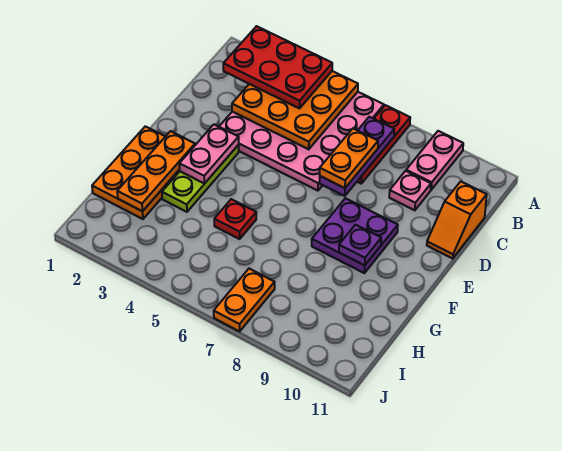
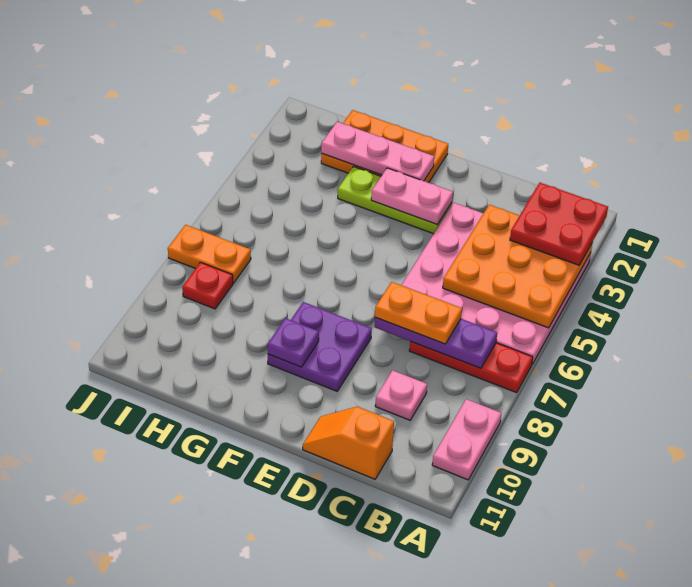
red 2x3 plate [223,26,332,108] -> red 2x2 plate [510,183,608,265]
pink 1x2 plate [406,131,463,190] -> pink 1x2 plate turned to [432,399,501,480]
orange 1x3 plate [117,131,195,211] -> pink 1x3 plate [321,122,434,181]
red 1x1 plate [214,199,256,239] -> red 1x1 plate moved to [182,262,233,309]

